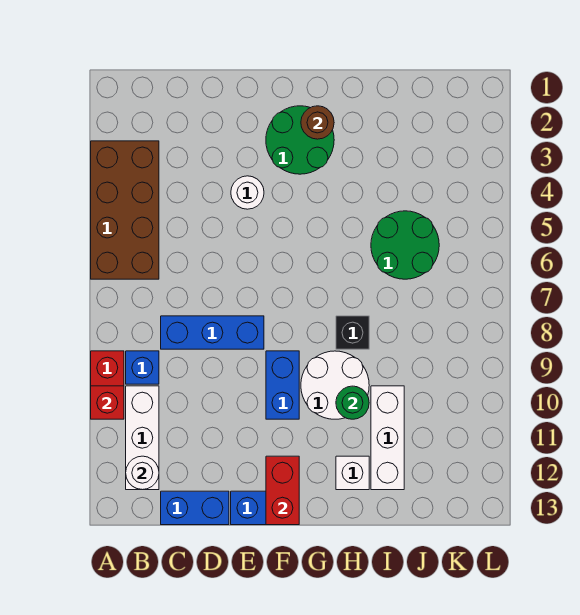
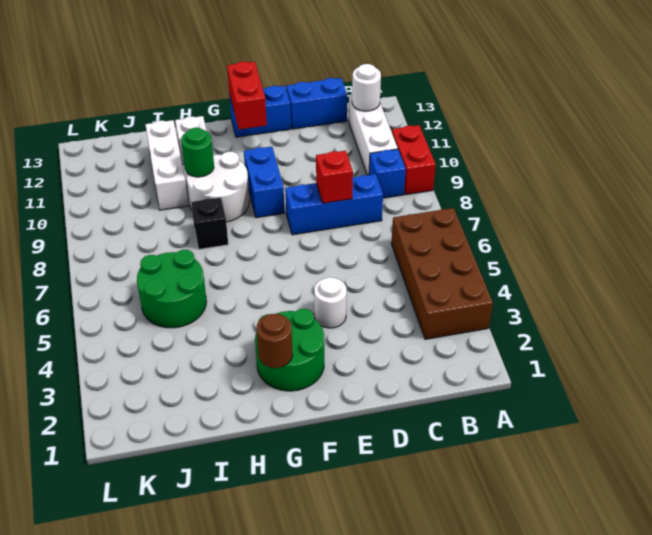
red 1x1 brick [91,386,124,419] -> red 1x1 brick moved to [316,151,353,203]

